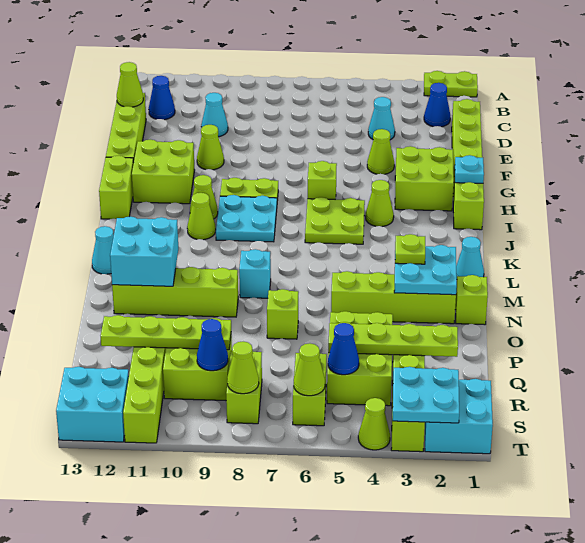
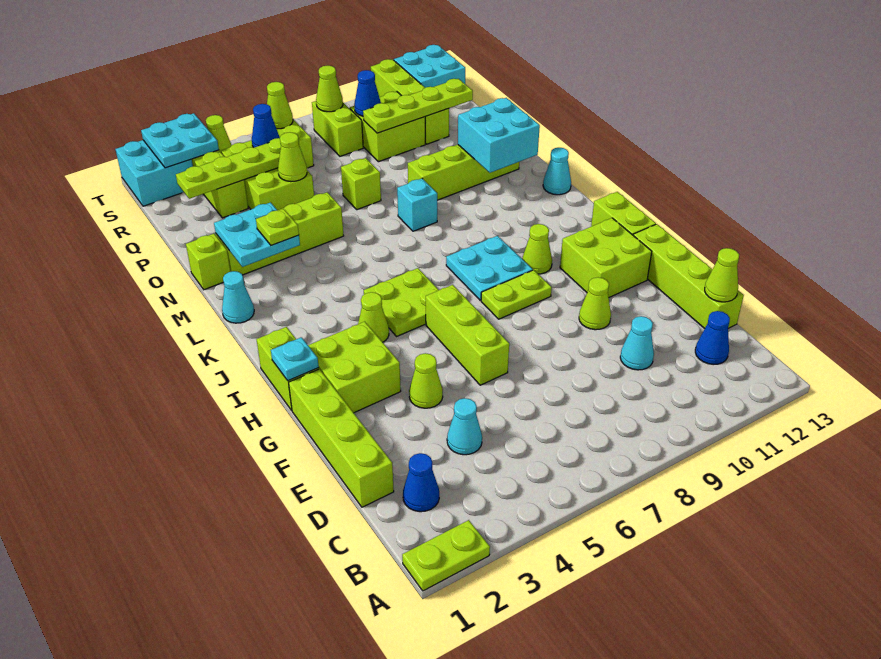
lime 1x1 brick [308,161,337,199] -> lime 1x3 brick [426,285,509,385]
lime 1x1 cone [187,193,216,240] -> lime 1x1 cone moved to [278,132,307,182]

